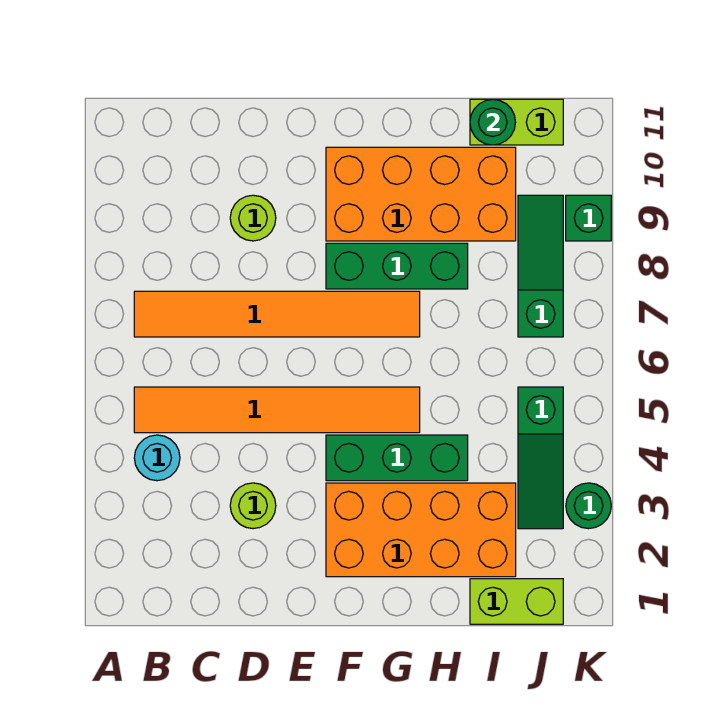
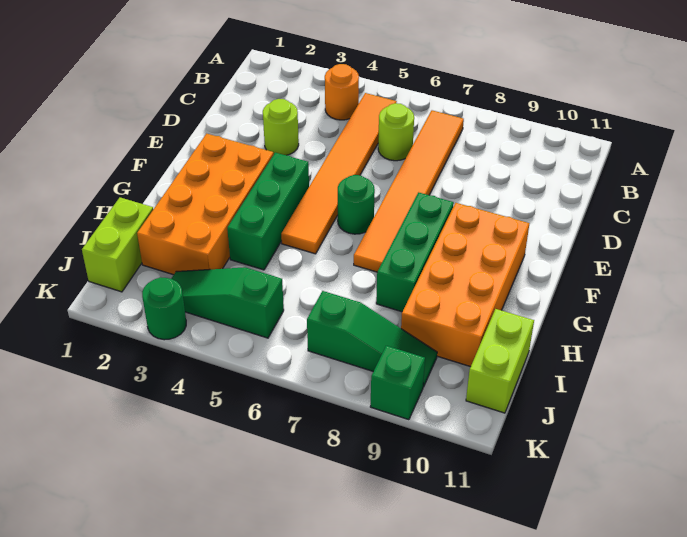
cyan 1x1 round brick [134,435,180,481] -> orange 1x1 round brick [325,64,359,120]
lime 1x1 round brick [230,195,276,241] -> lime 1x1 round brick moved to [378,103,414,161]
green 1x1 round brick [470,99,516,145] -> green 1x1 round brick moved to [338,175,375,234]

